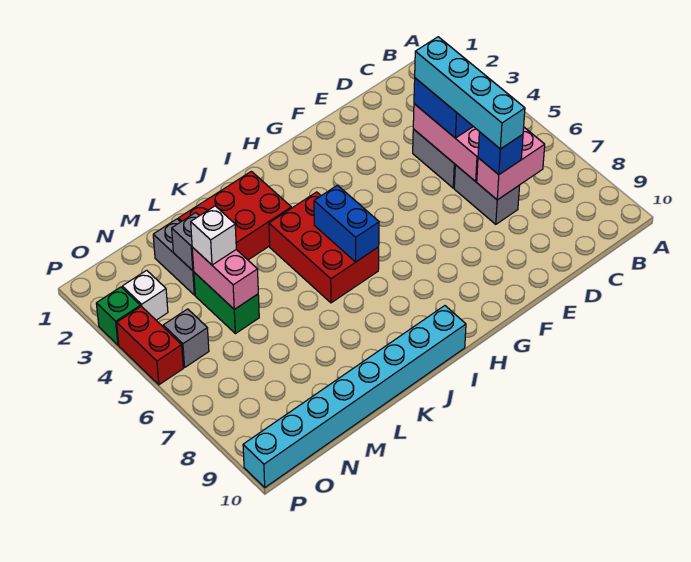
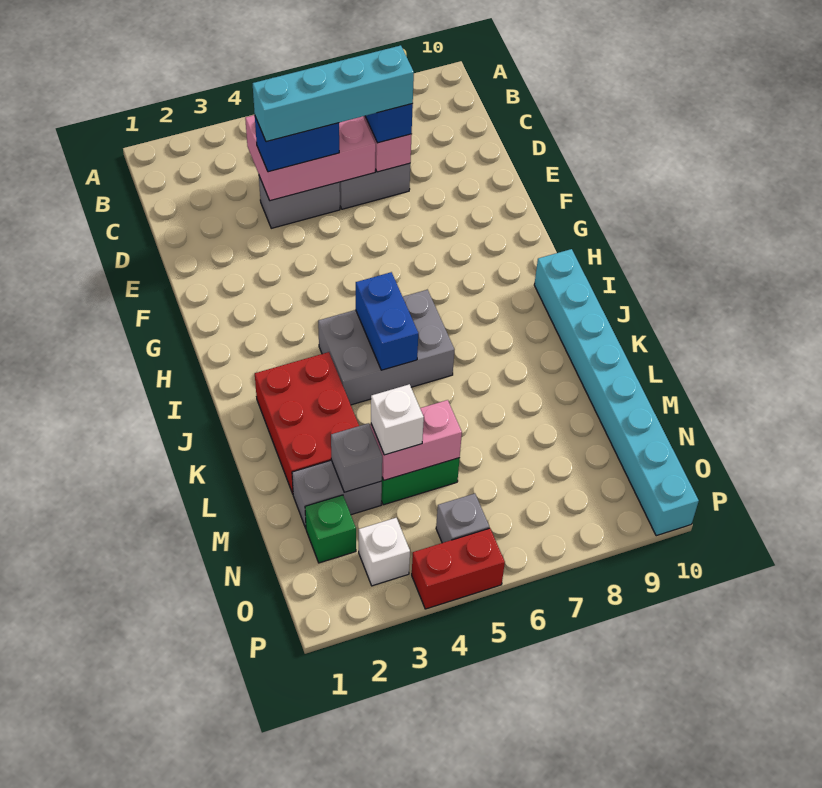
red 2x3 brick [269,192,379,303] -> grey 2x3 brick [318,290,455,405]
blue 1x2 brick [314,185,379,262] -> blue 1x2 brick turned to [356,272,418,370]
green 1x1 brick [96,287,140,345] -> green 1x1 brick moved to [305,495,356,563]

